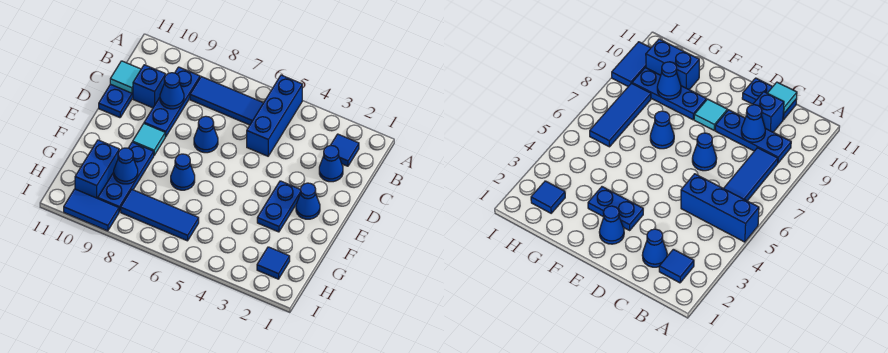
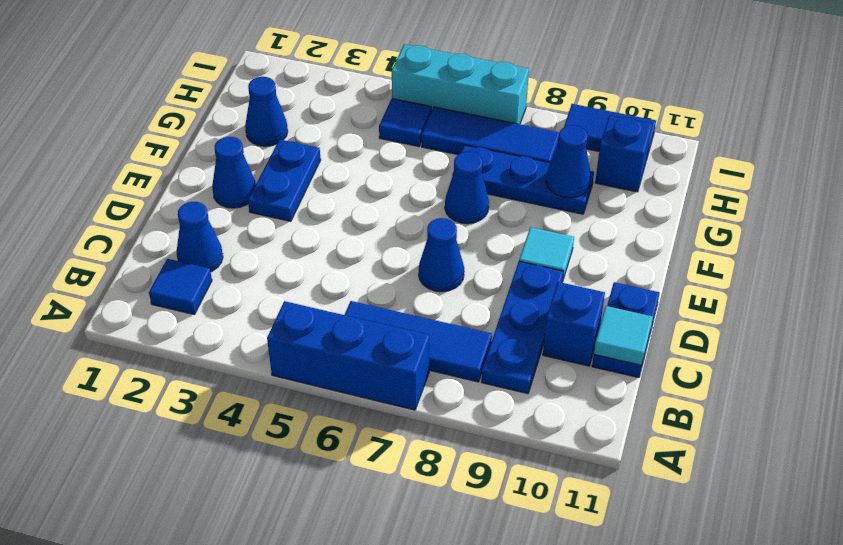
blue 1x3 brick [247,75,302,156] -> blue 1x3 brick turned to [267,301,429,410]
blue 1x1 cone [160,73,184,109] -> blue 1x1 cone moved to [245,77,288,146]
blue 1x3 plate [98,142,154,212] -> blue 1x3 plate turned to [452,145,594,214]
blue 1x2 brick [75,140,119,198] -> blue 1x1 brick [595,115,652,192]
blue 1x1 tile [257,247,290,279] -> blue 1x1 tile moved to [379,99,431,146]
none -> cyan 1x3 brick [392,44,529,124]

